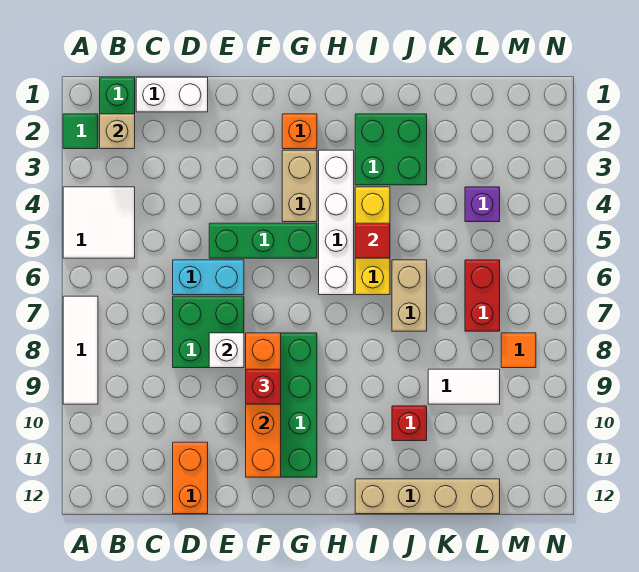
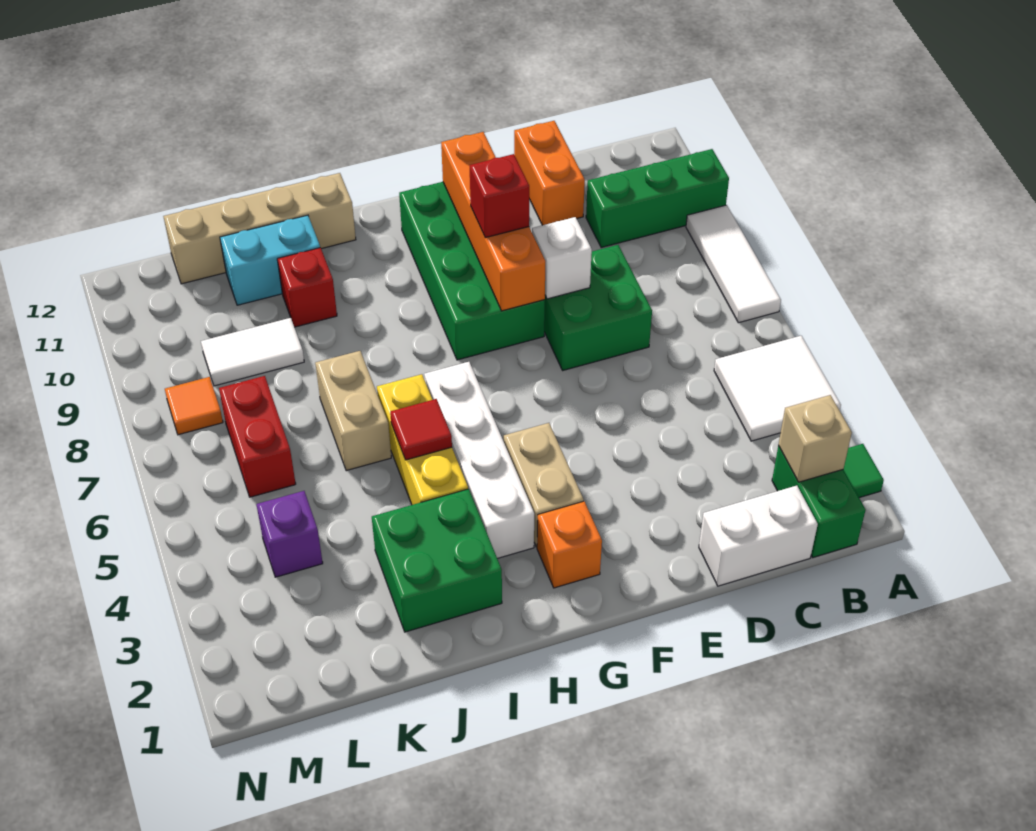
cyan 1x2 brick [173,260,244,295] -> cyan 1x2 brick moved to [220,215,320,305]
green 1x3 brick [209,223,317,258] -> green 1x3 brick moved to [586,149,729,248]

